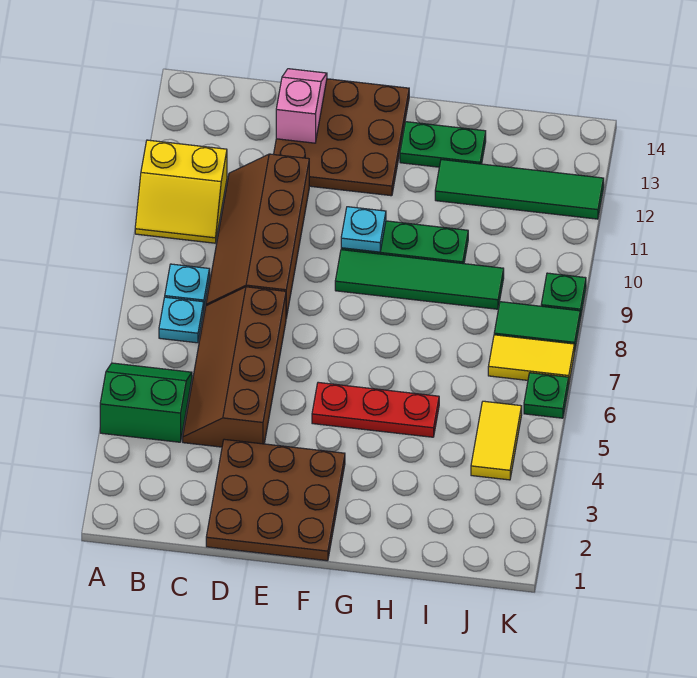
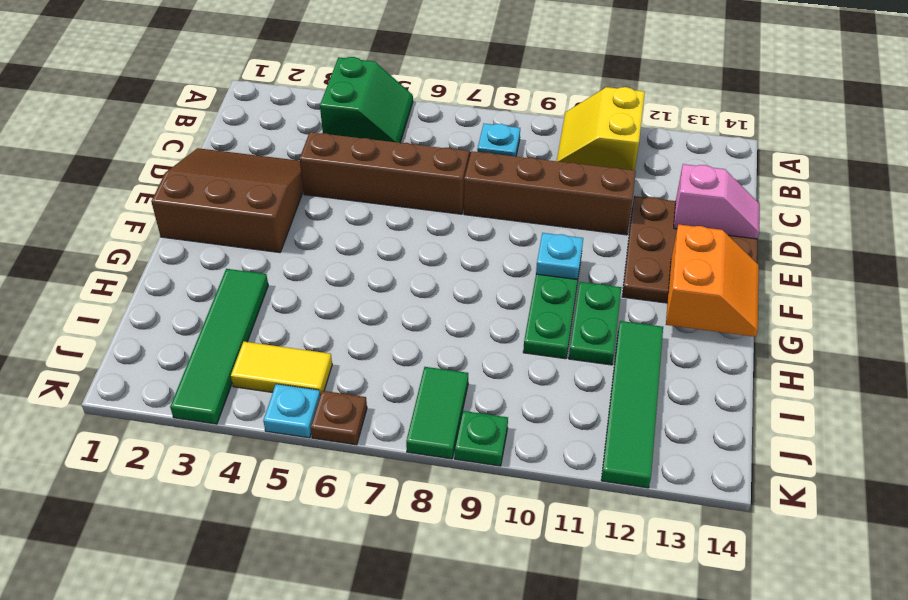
cyan 1x1 plate [159,297,204,343] -> cyan 1x1 plate moved to [263,384,320,438]
brown 3x3 plate [206,439,345,561] -> brown 3x3 slope [151,148,303,253]
red 1x3 plate [312,382,439,437] -> none
green 1x4 tile [335,250,504,309] -> green 1x4 tile moved to [170,269,268,424]
none -> orange 2x2 slope [666,224,759,337]
green 1x2 plate [400,122,486,167] -> green 1x2 plate moved to [569,282,622,365]
yellow 1x2 tile [488,335,574,382] -> none
green 1x1 plate [524,373,569,418] -> brown 1x1 plate [311,391,367,445]

